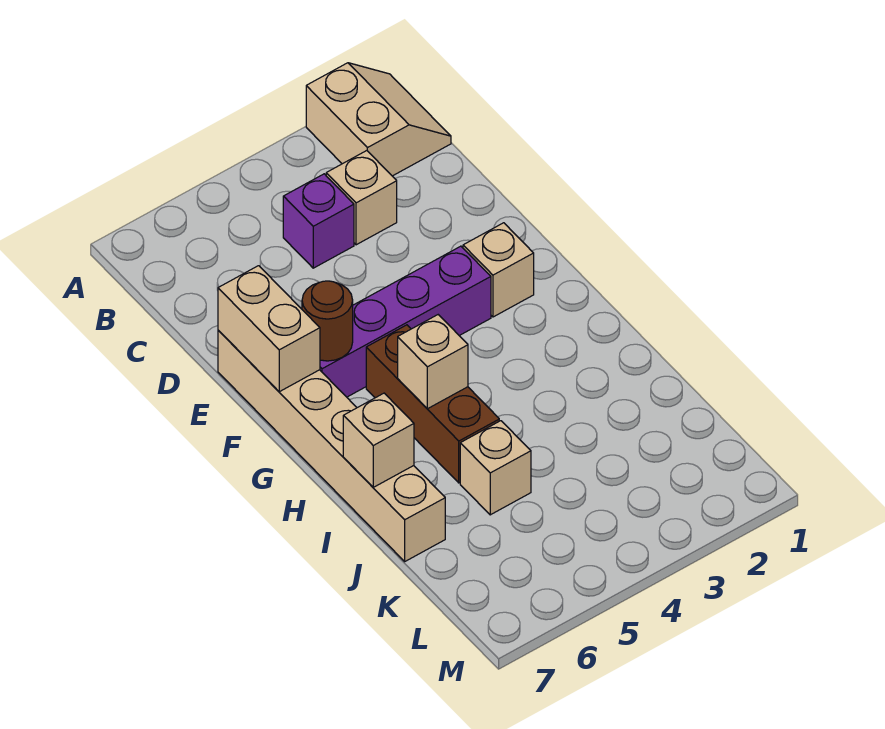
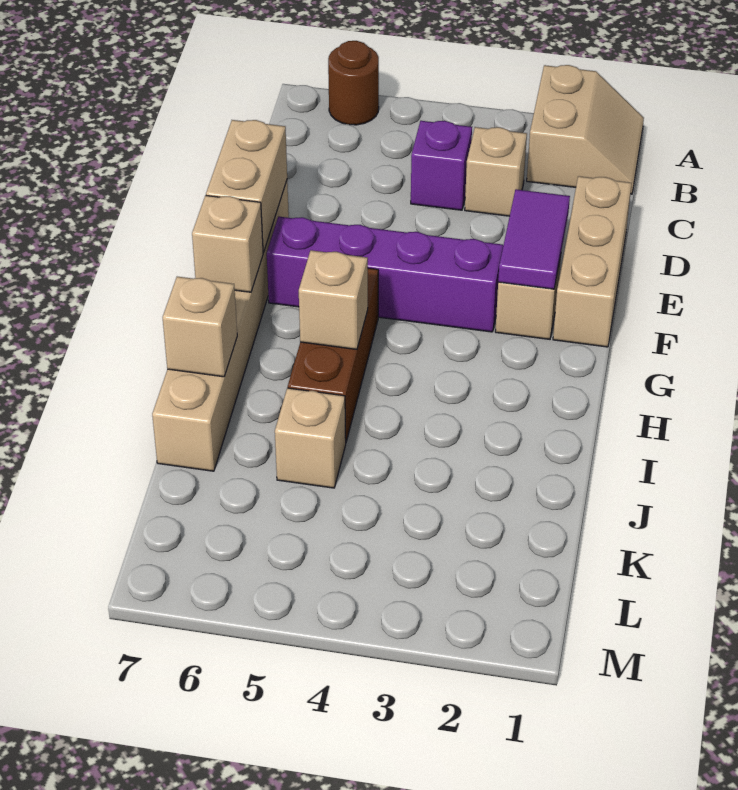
none -> tan 1x3 brick [553,176,632,347]
none -> purple 1x2 tile [498,189,570,289]
brown 1x1 round brick [302,281,353,361] -> brown 1x1 round brick moved to [328,41,379,125]
none -> tan 1x1 brick [192,195,263,292]

